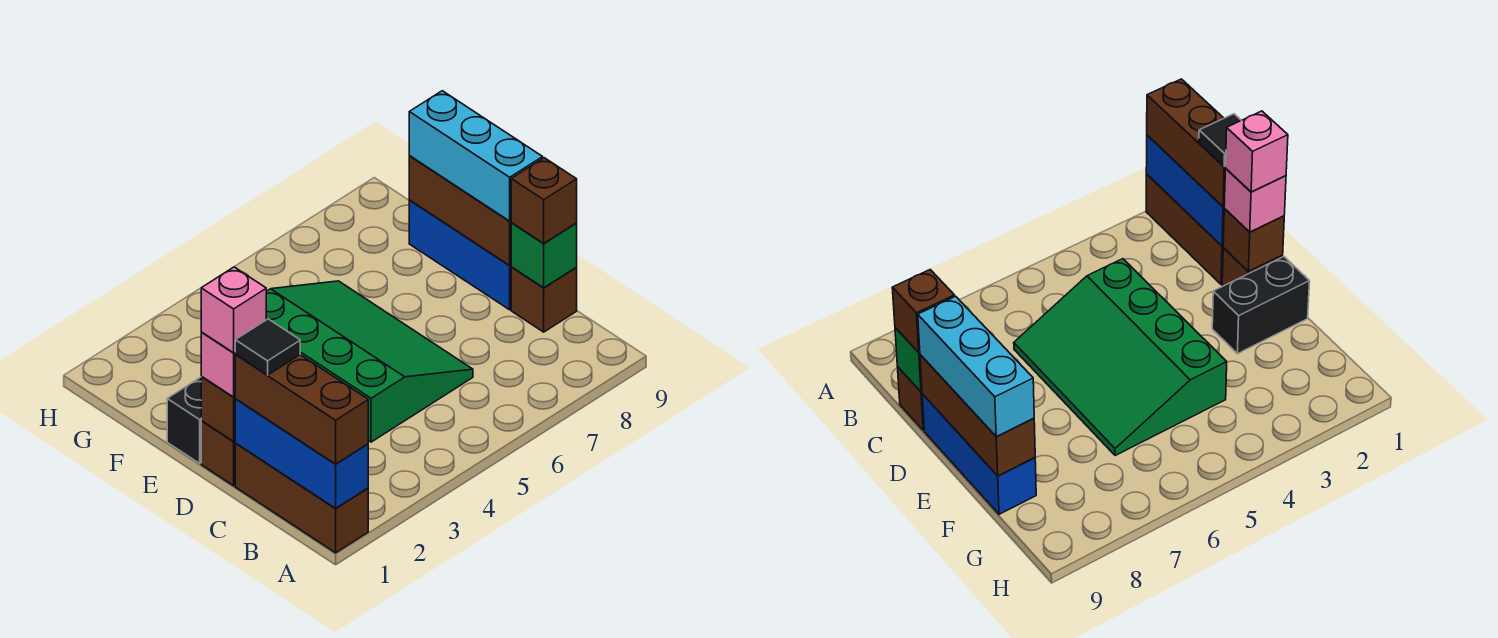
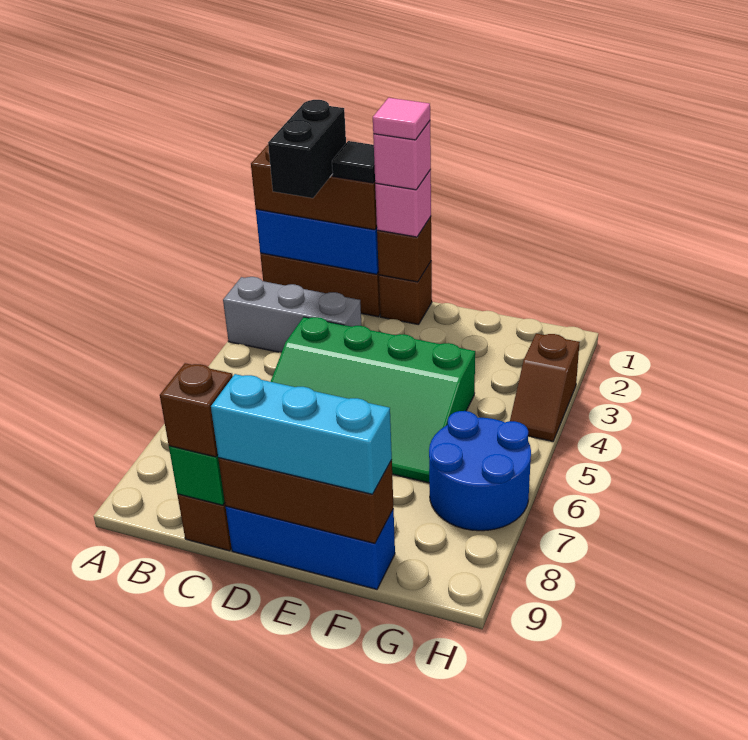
none -> grey 1x3 brick [223,277,362,353]
none -> pink 1x1 tile [373,98,430,140]
black 1x2 brick [167,377,201,463] -> black 1x2 brick moved to [268,100,346,198]
none -> blue 2x2 round brick [429,411,531,531]
none -> brown 1x2 slope [510,334,580,441]

